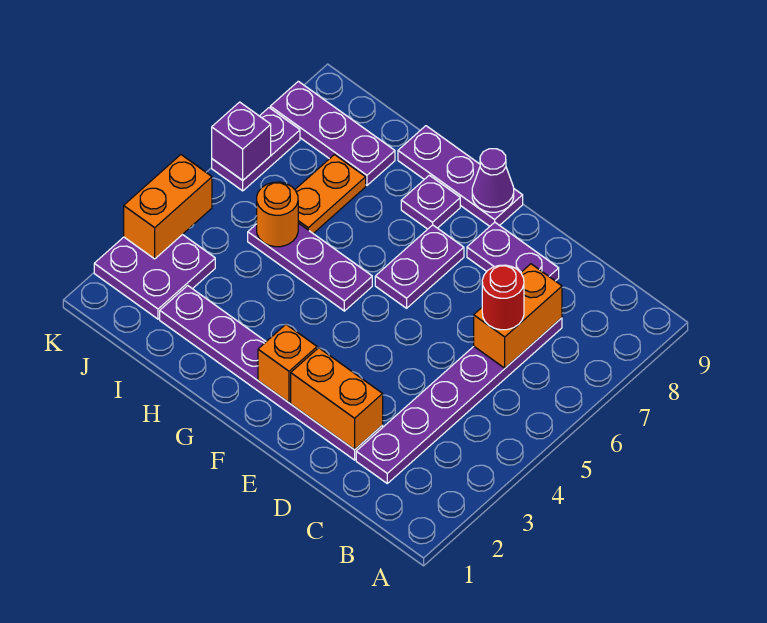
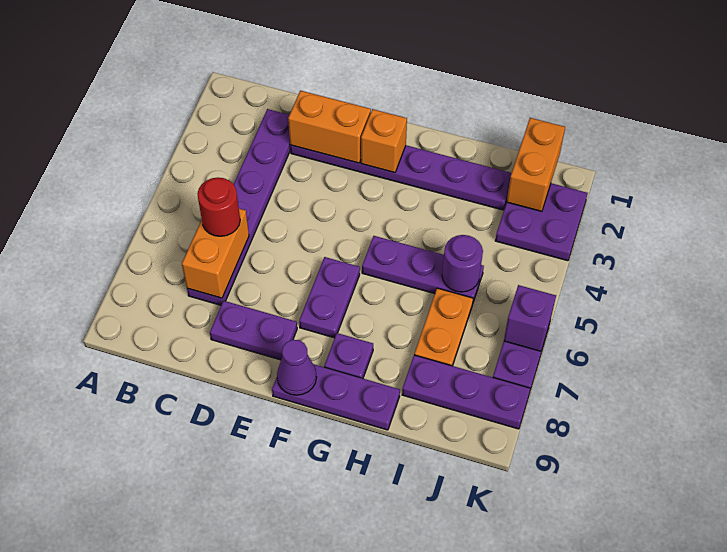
orange 1x1 round brick [257,182,298,247] -> purple 1x1 round brick [442,235,483,292]
orange 1x2 brick [124,155,212,259] -> orange 1x2 brick moved to [507,118,565,211]

